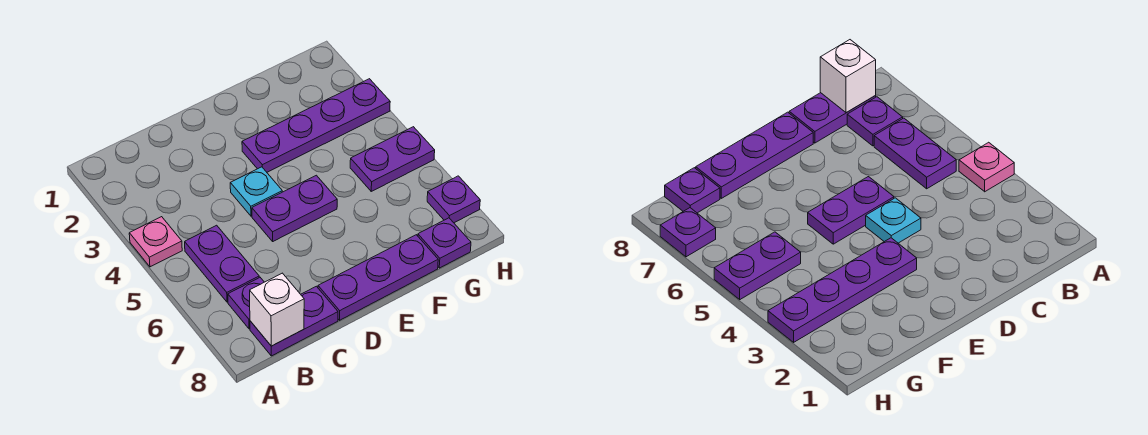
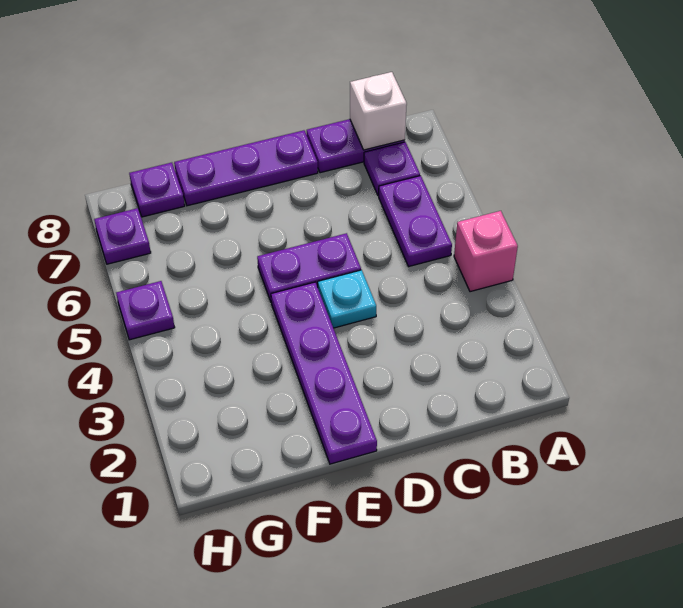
pink 1x1 plate [129,217,182,267] -> pink 1x1 brick [454,211,518,292]
purple 1x4 plate [242,79,390,172] -> purple 1x4 plate turned to [271,282,377,464]
purple 1x2 plate [350,127,435,191] -> purple 1x1 plate [116,281,175,340]

